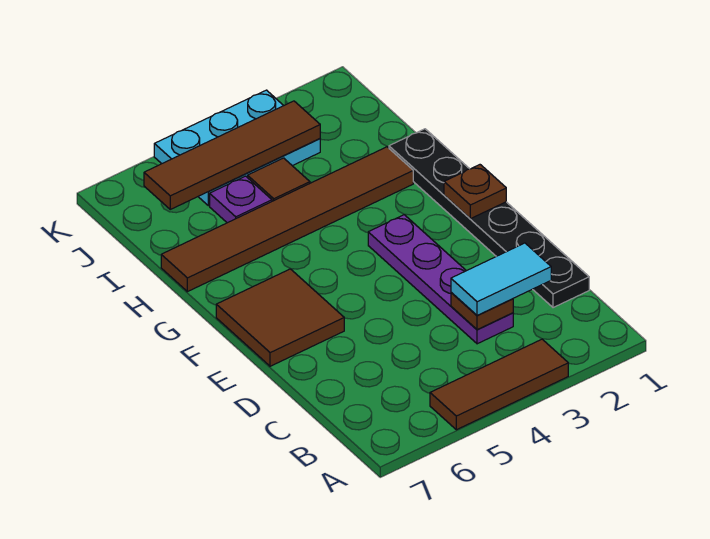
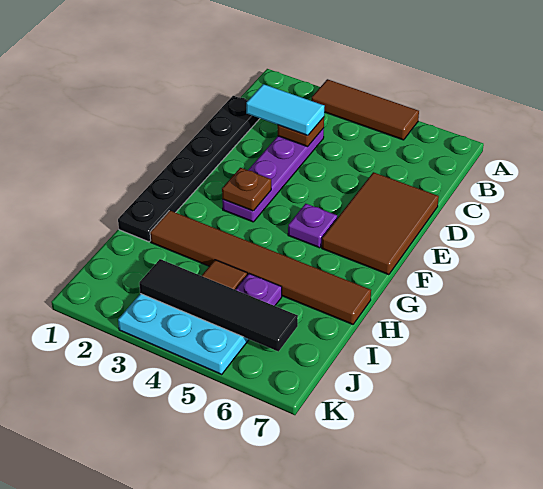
brown 2x2 tile [216,269,344,366] -> brown 2x3 tile [322,172,439,275]
brown 1x1 plate [444,165,506,219] -> brown 1x1 plate moved to [222,168,271,211]
none -> purple 1x1 plate [288,204,337,248]
brown 1x4 tile [144,101,320,209] -> black 1x4 tile [139,259,298,352]

